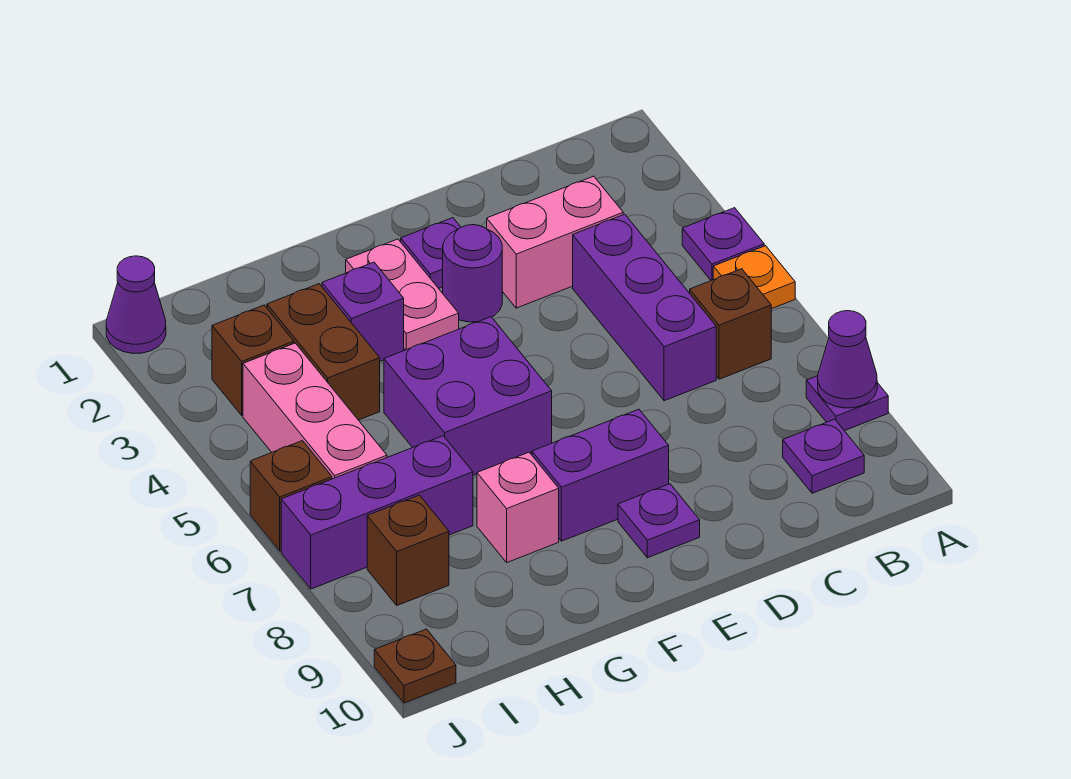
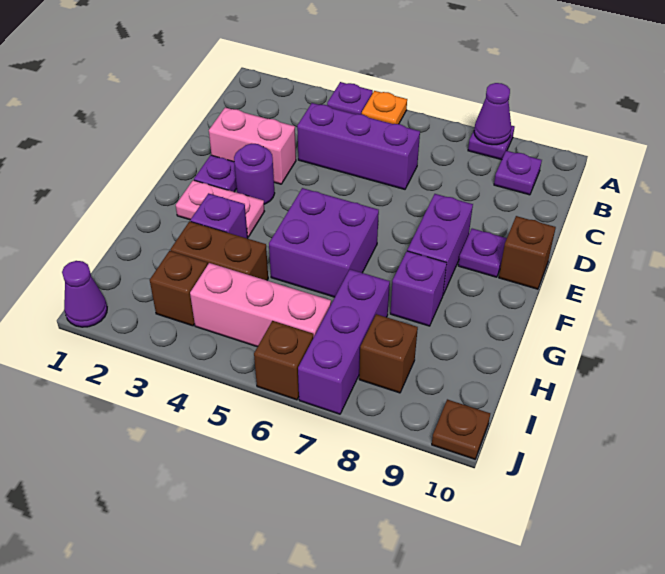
brown 1x1 brick [690,269,771,379] -> brown 1x1 brick moved to [499,216,556,289]
pink 1x2 brick [487,176,623,308] -> pink 1x2 brick turned to [209,108,296,184]
pink 1x1 brick [477,452,559,562] -> purple 1x1 brick [390,251,447,326]

